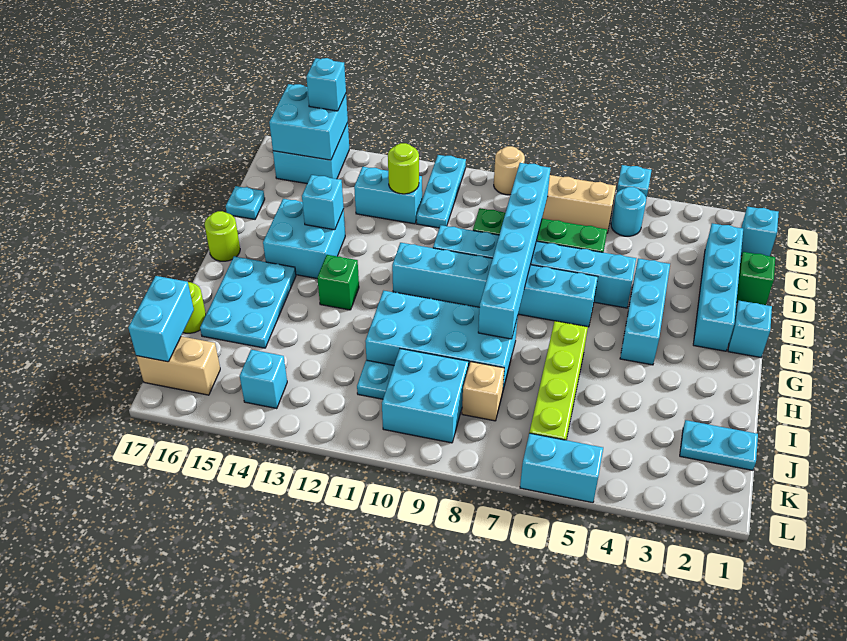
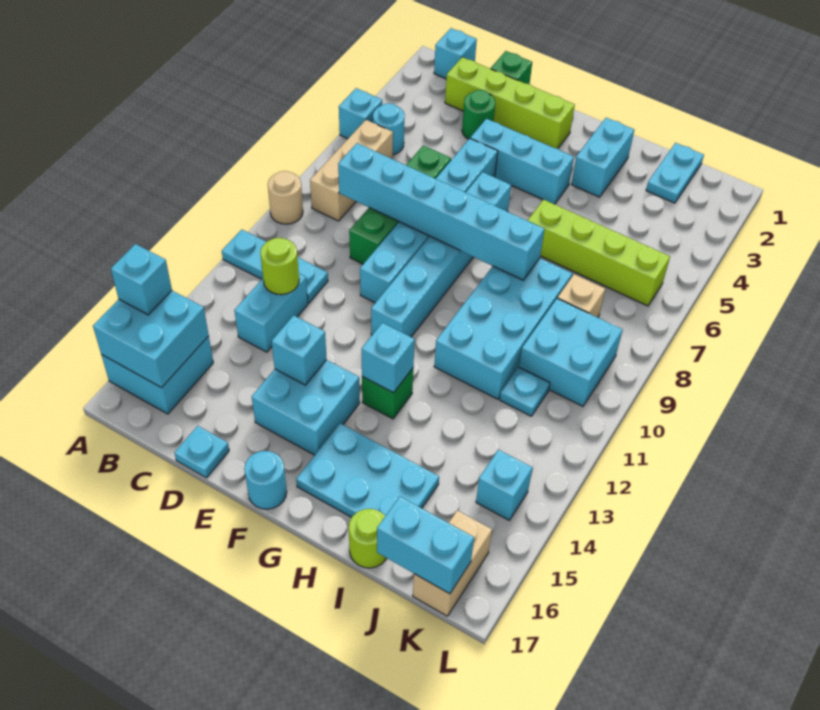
cyan 1x4 brick [693,223,743,351] -> lime 1x4 brick [445,57,575,149]
none -> green 1x1 round brick [462,90,495,139]
cyan 1x1 brick [728,301,772,358] -> cyan 1x1 brick moved to [362,323,415,393]
lime 1x1 round brick [204,211,240,261] -> cyan 1x1 round brick [244,451,287,509]
cyan 1x2 brick [520,433,603,503] -> cyan 1x2 brick moved to [571,118,634,197]

